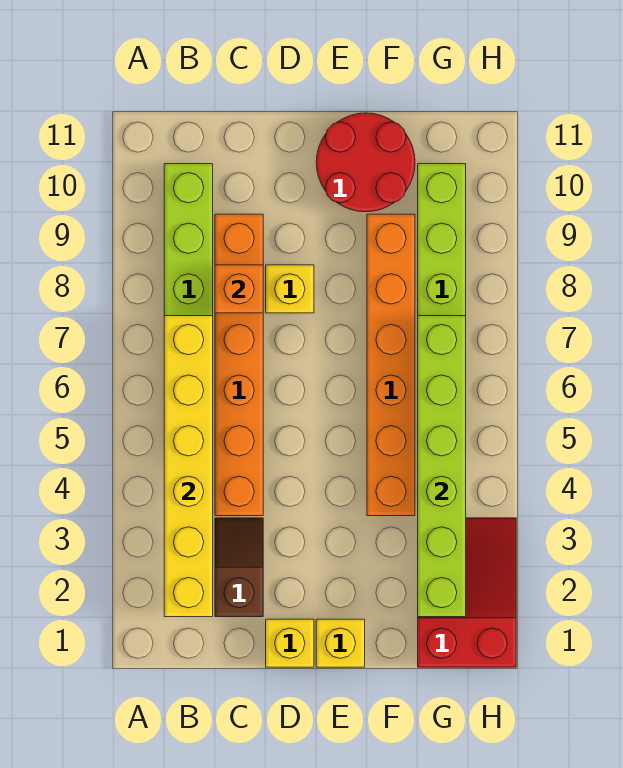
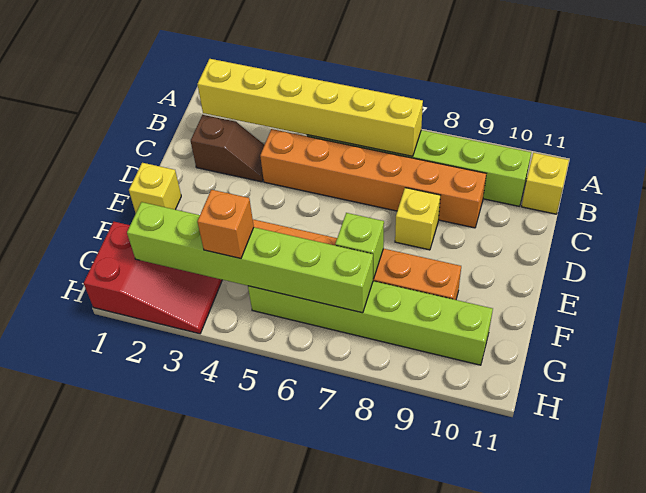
orange 1x1 brick [215,265,263,313] -> orange 1x1 brick moved to [197,190,254,258]
yellow 1x1 brick [266,619,314,667] -> yellow 1x1 brick moved to [522,153,569,214]
red 2x2 round brick [316,113,415,212] -> none
none -> lime 1x1 brick [335,213,384,279]

